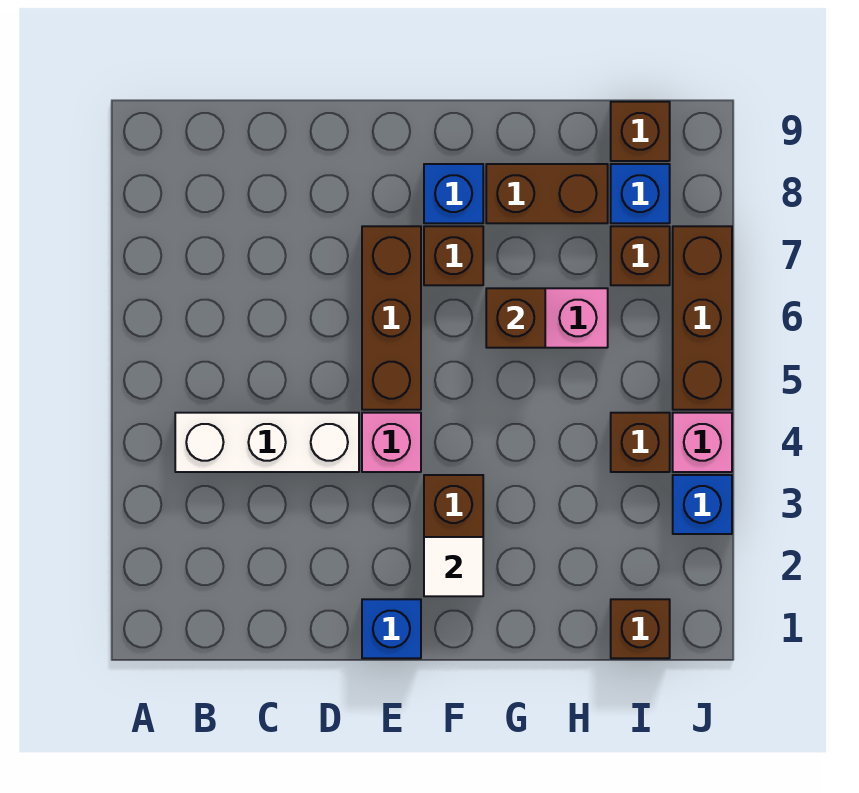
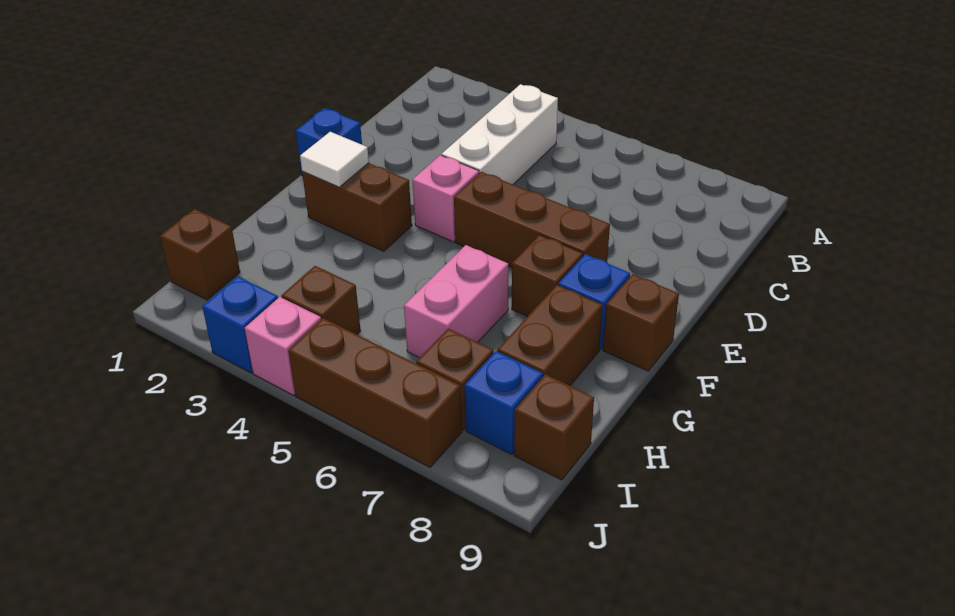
brown 1x1 brick [486,288,545,348] -> brown 1x1 brick moved to [603,274,679,371]

